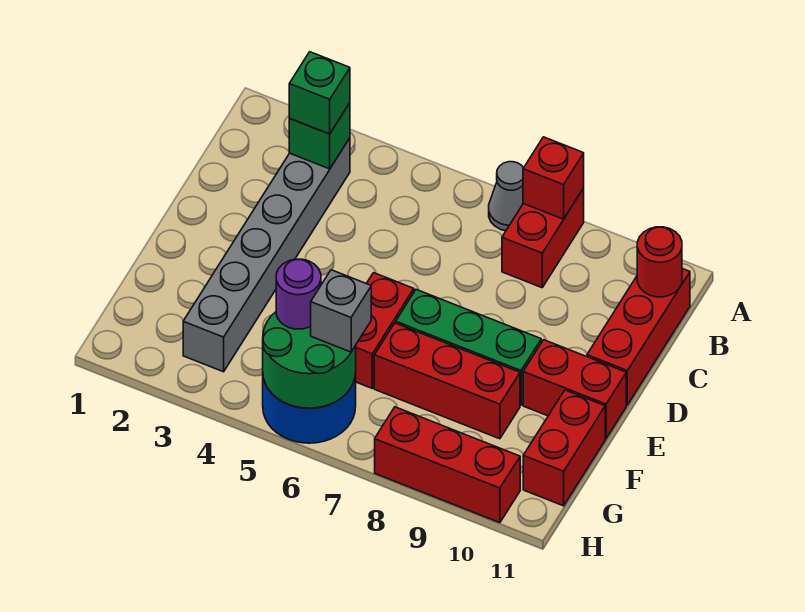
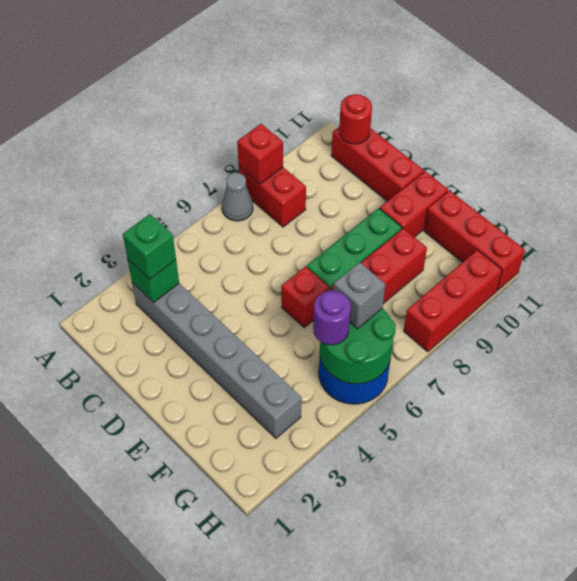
red 1x2 brick [355,273,414,388] -> red 1x1 brick [281,267,329,328]
red 1x2 brick [523,390,605,506] -> red 1x3 brick [424,191,525,291]

